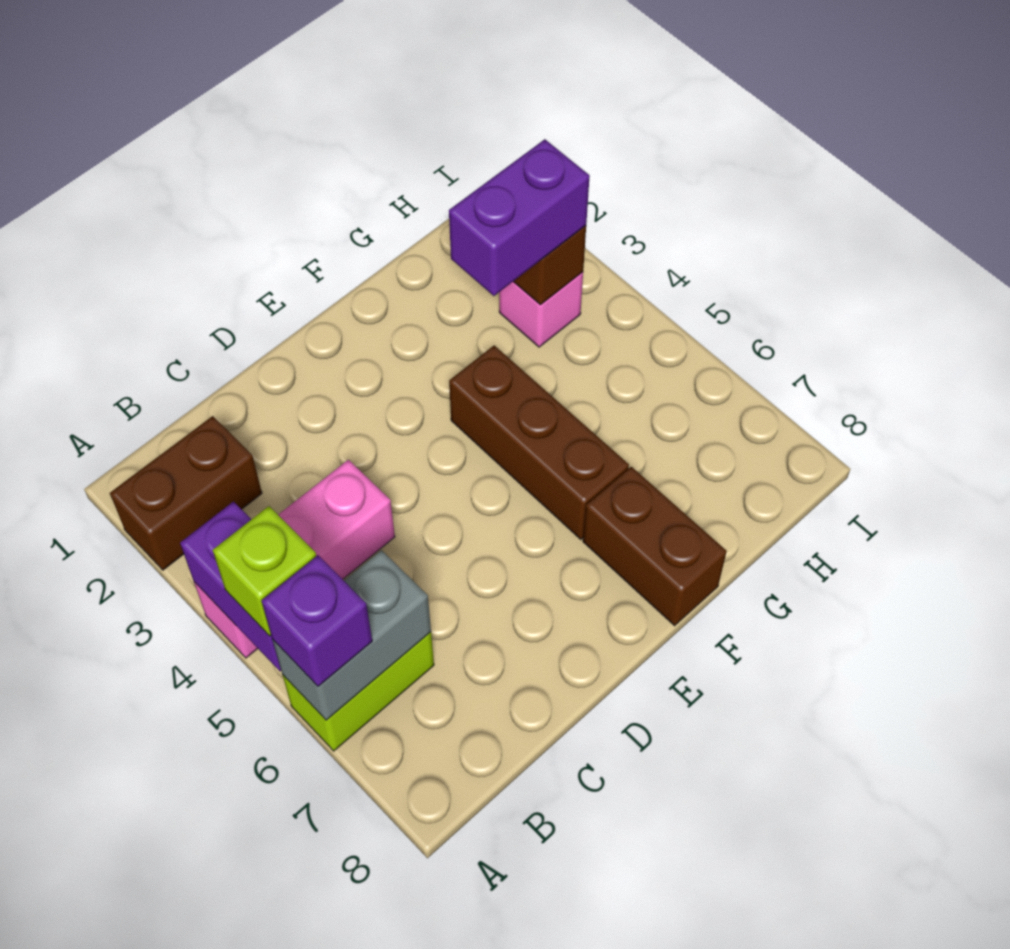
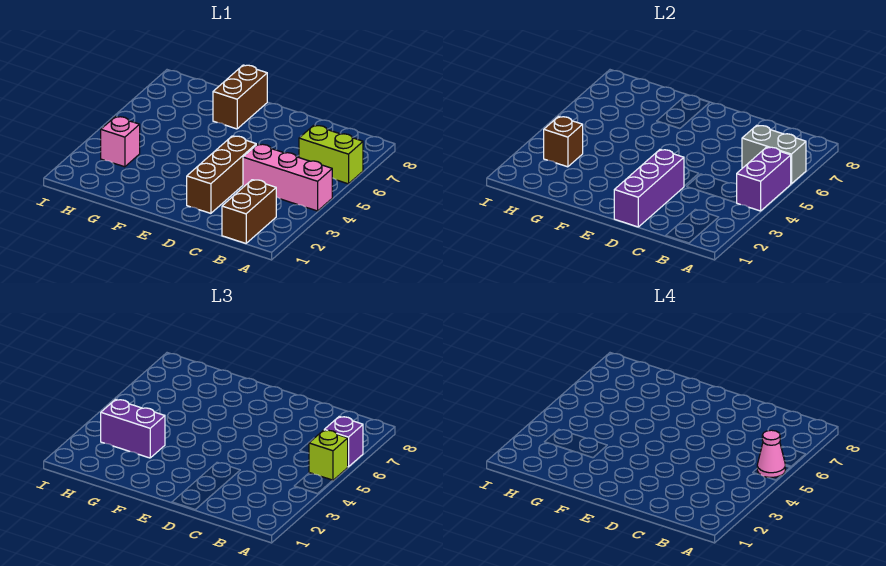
brown 1x2 brick [110,416,262,570] -> brown 1x2 brick turned to [222,180,276,243]
none -> pink 1x1 cone [757,430,785,478]
none -> purple 1x3 brick [614,150,684,227]
brown 1x3 brick [449,346,629,539] -> brown 1x3 brick moved to [187,136,256,213]

